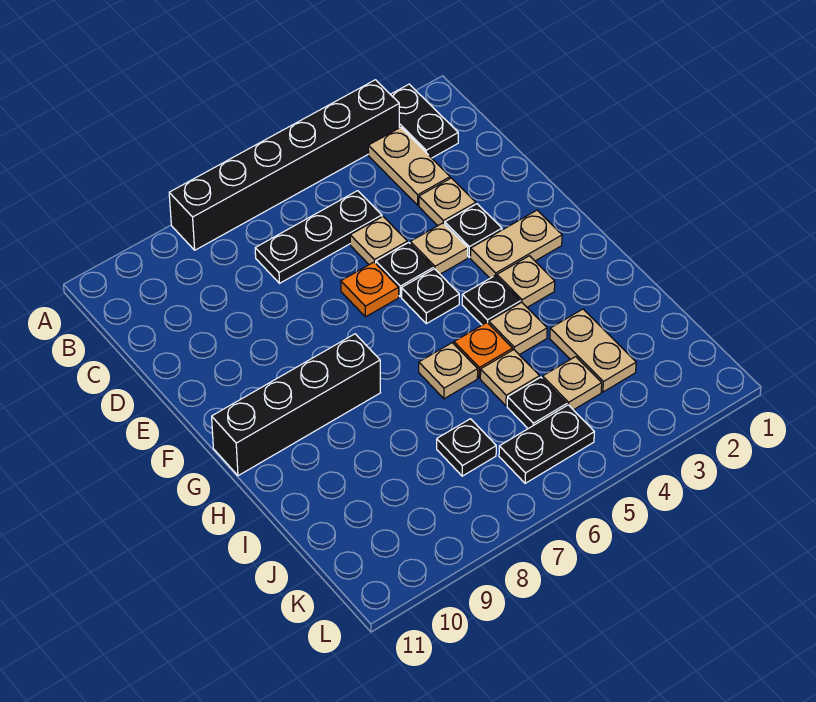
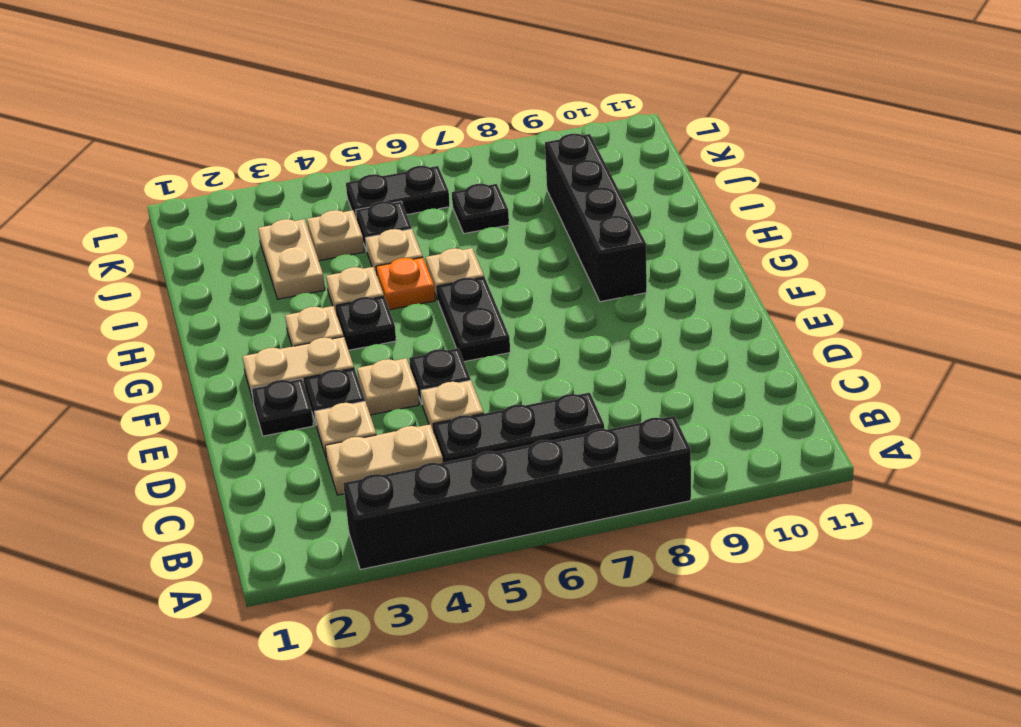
black 1x2 plate [390,84,458,158] -> black 1x2 plate moved to [437,277,510,362]
tan 1x2 plate [368,127,450,205] -> tan 1x2 plate turned to [325,424,443,495]
orange 1x1 plate [341,262,399,317] -> none
black 1x1 plate [402,269,459,324] -> black 1x1 plate moved to [252,379,313,436]
black 1x4 brick [212,334,380,476] -> black 1x4 brick turned to [545,134,647,302]

